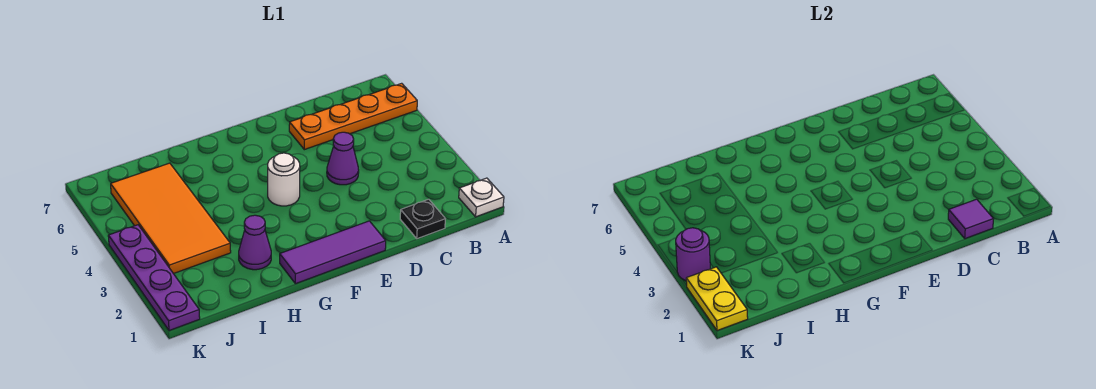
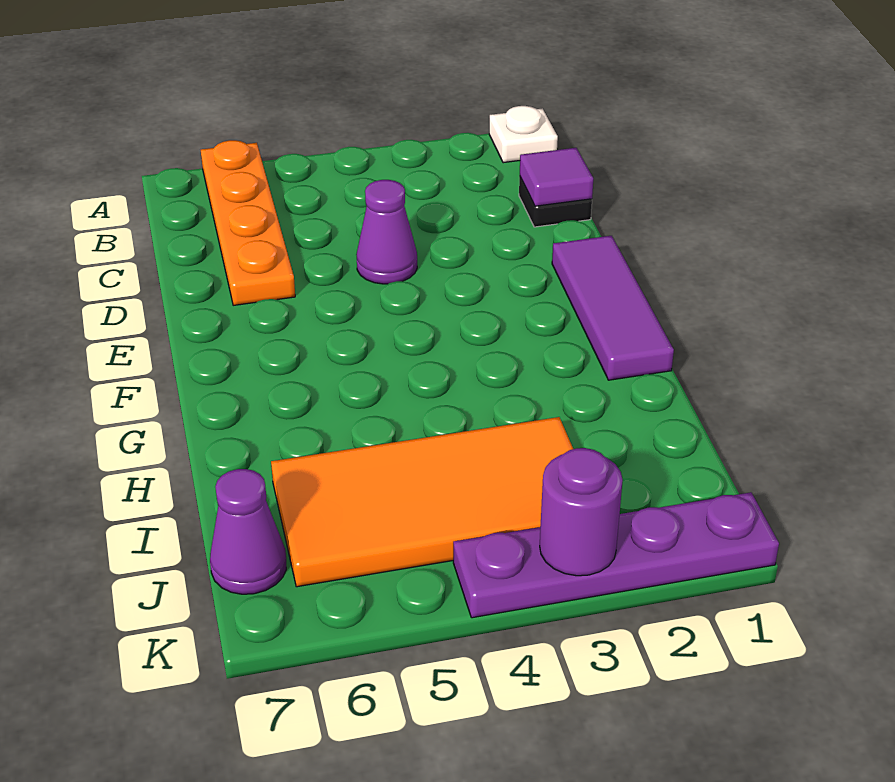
white 1x1 round brick [268,153,300,206] -> none
purple 1x1 cone [239,215,271,270] -> purple 1x1 cone moved to [210,469,286,594]
yellow 1x2 plate [686,267,748,331] -> none

